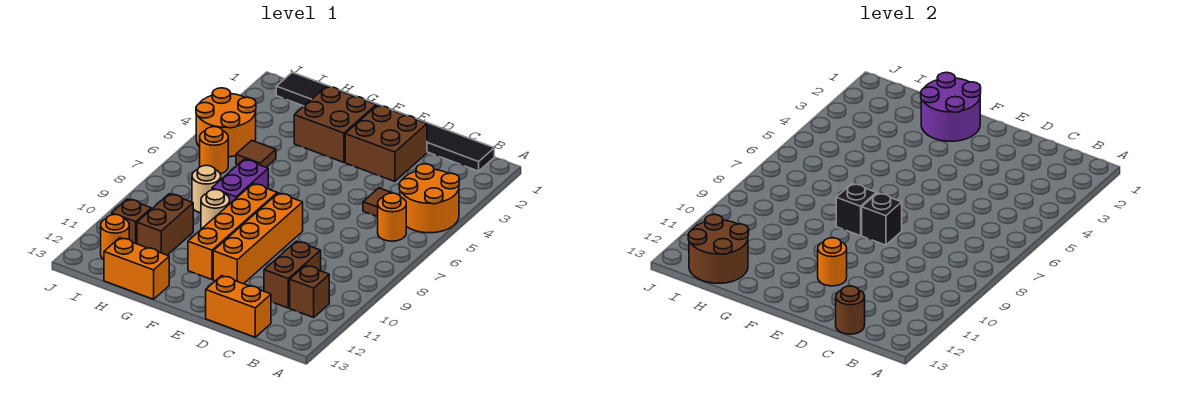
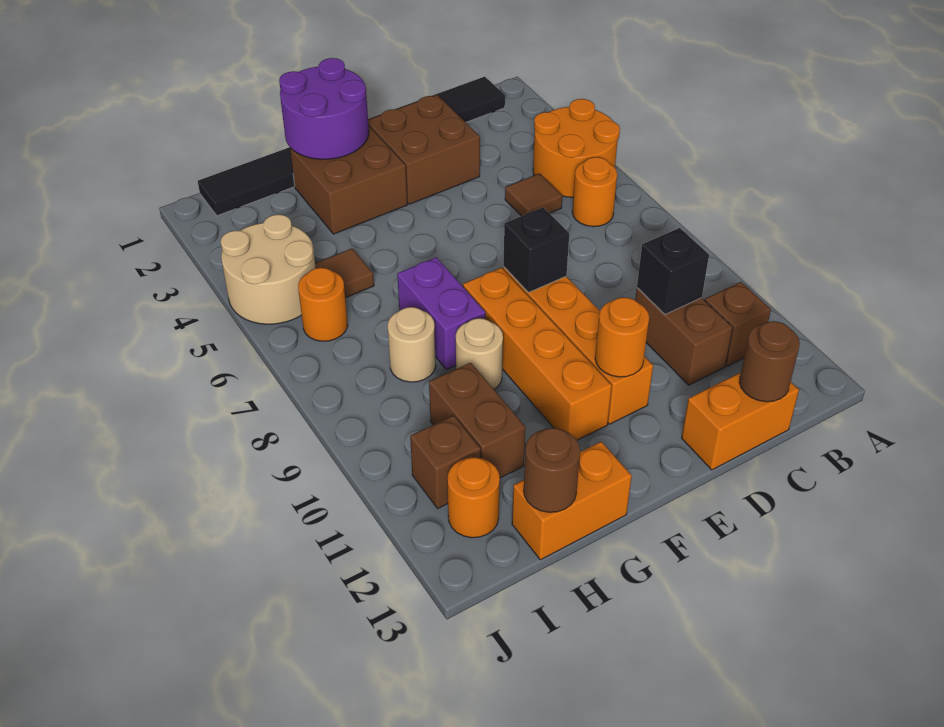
black 1x1 brick [836,184,876,236] -> black 1x1 brick moved to [637,228,709,314]
brown 2x2 round brick [688,214,749,283] -> brown 1x1 round brick [524,428,580,512]
orange 2x2 round brick [196,88,256,157] -> tan 2x2 round brick [221,214,316,324]

